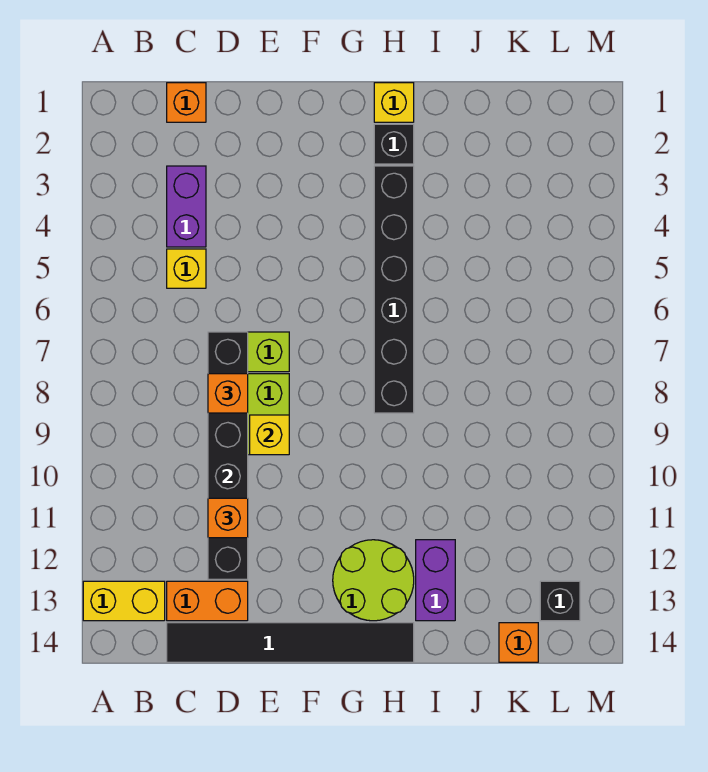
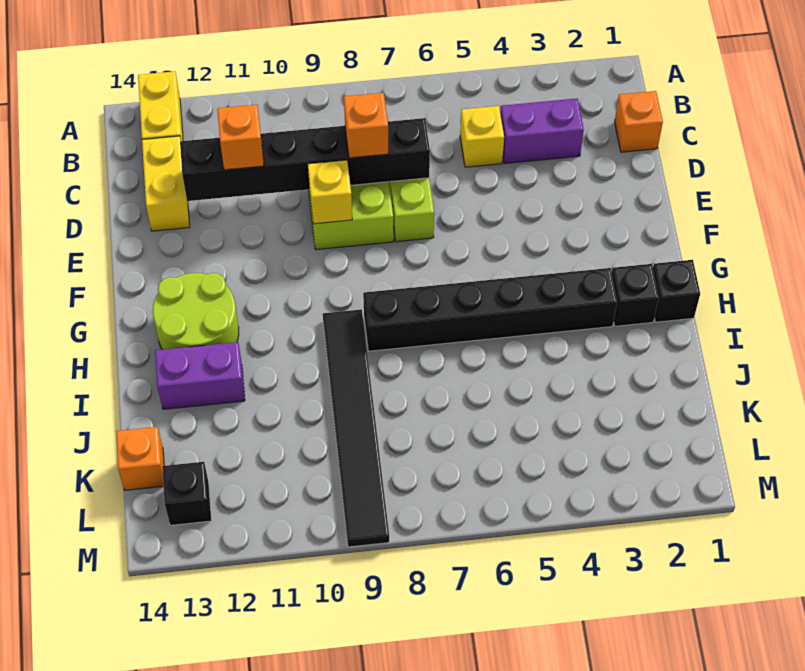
orange 1x2 brick [167,581,248,621] -> yellow 1x2 brick [142,136,190,231]
black 1x6 tile [167,623,414,662] -> black 1x6 tile moved to [323,309,389,547]
yellow 1x1 brick [374,83,414,122] -> black 1x1 brick [653,260,700,322]

